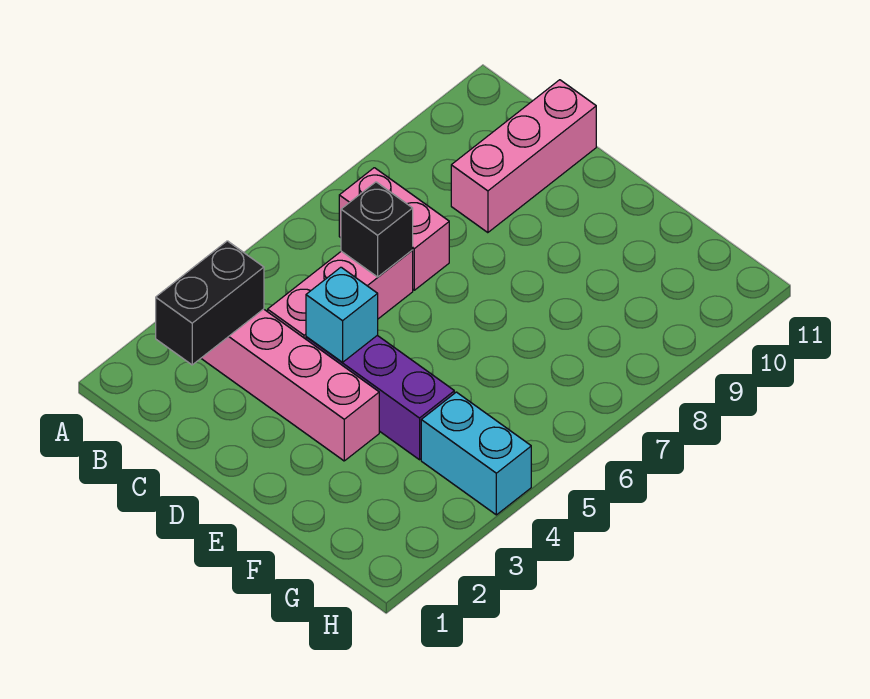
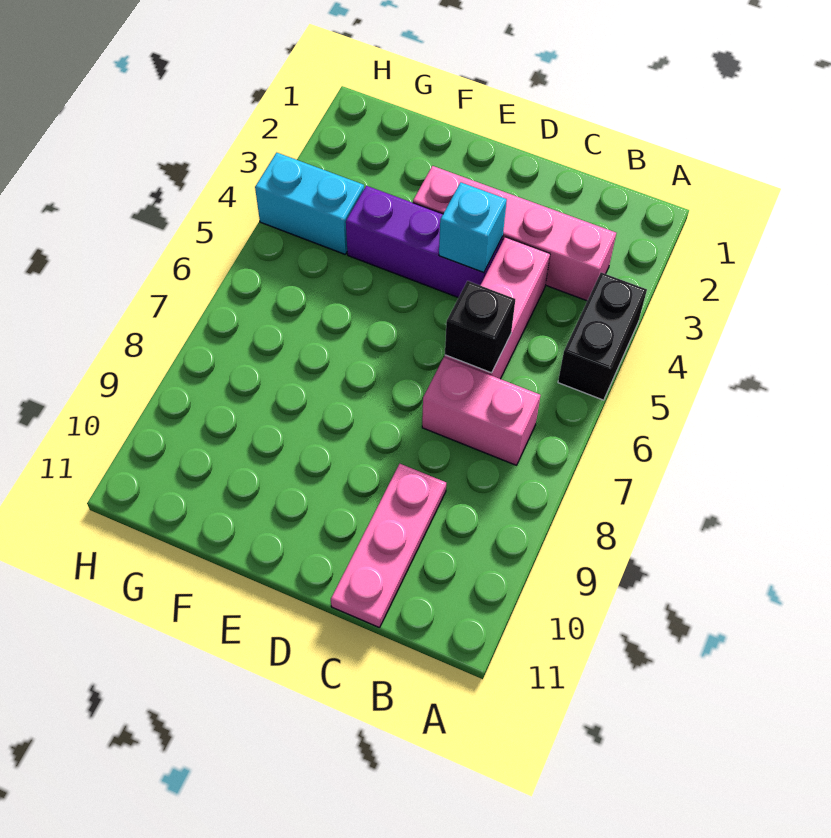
black 1x2 brick [156,241,264,365] -> black 1x2 brick moved to [558,273,647,400]
pink 1x3 brick [451,80,596,233] -> pink 1x3 plate [331,464,446,628]

